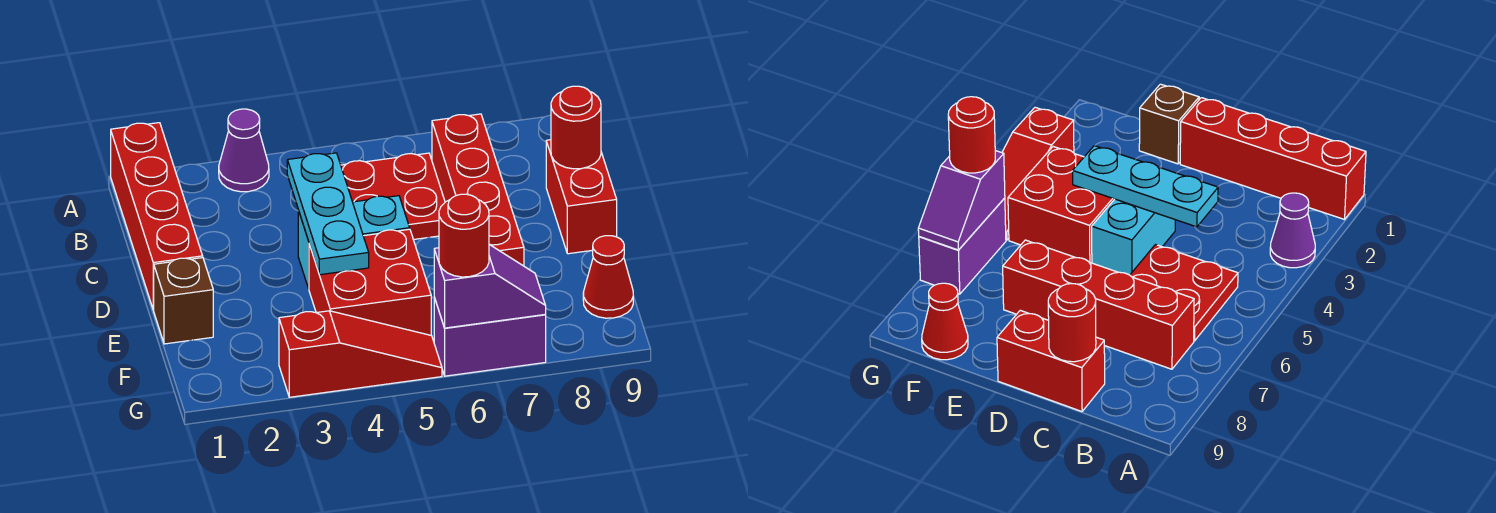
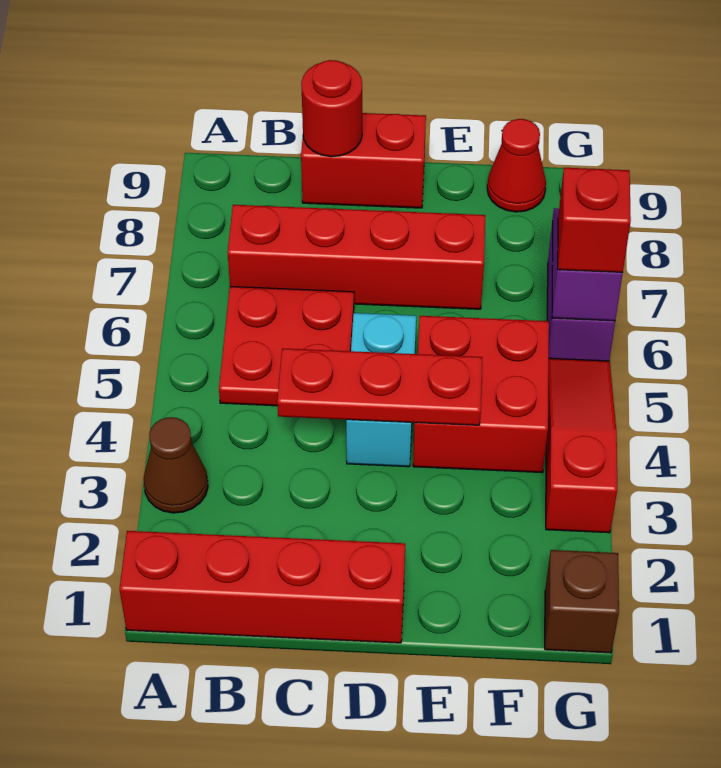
purple 1x1 cone [219,109,269,192] -> brown 1x1 cone [144,417,208,513]
cyan 1x3 plate [287,153,369,275] -> red 1x3 plate [277,348,482,425]
brown 1x1 brick [154,258,213,344] -> brown 1x1 brick moved to [545,550,619,653]
red 1x1 round brick [439,194,489,277] -> red 1x1 brick [558,168,631,272]

